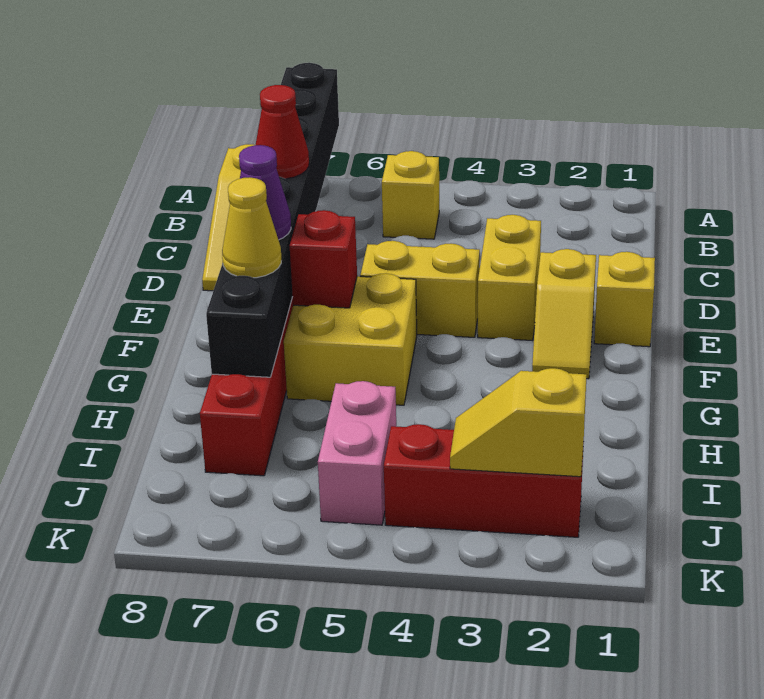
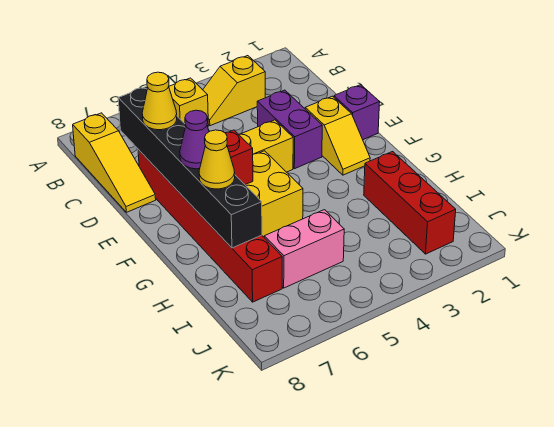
black 1x8 brick [206,63,339,377] -> black 1x6 brick [118,86,262,248]
yellow 1x2 brick [478,215,541,341] -> purple 1x2 brick [257,90,322,169]
red 1x1 cone [256,85,309,179] -> yellow 1x1 cone [142,72,177,130]
yellow 1x1 brick [594,252,655,347] -> purple 1x1 brick [334,85,380,140]
pink 1x2 brick [318,381,396,525] -> pink 1x2 brick turned to [264,210,344,288]
red 1x3 brick [384,424,584,537] -> red 1x3 brick turned to [364,152,456,254]
yellow 1x2 slope [450,368,587,477] -> yellow 1x2 slope moved to [203,56,265,126]

